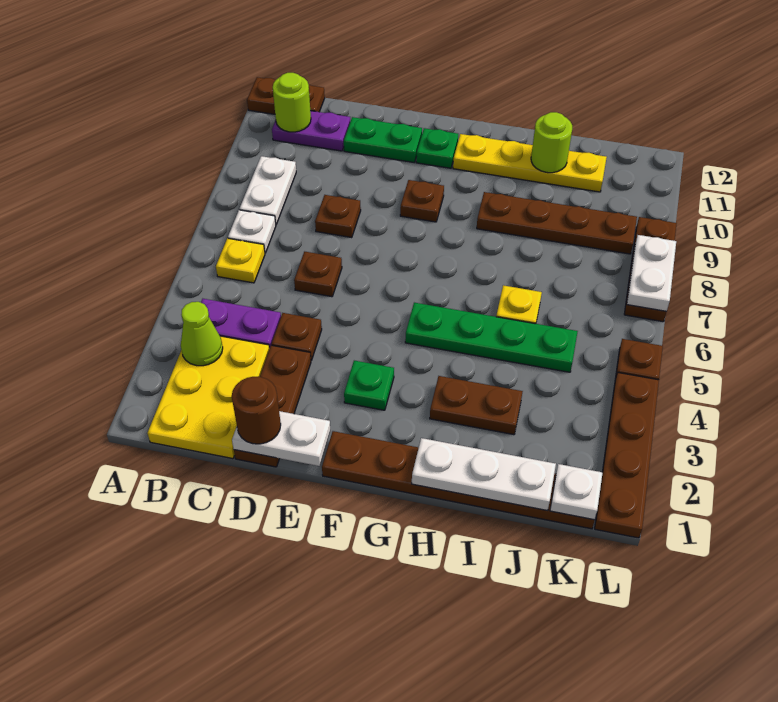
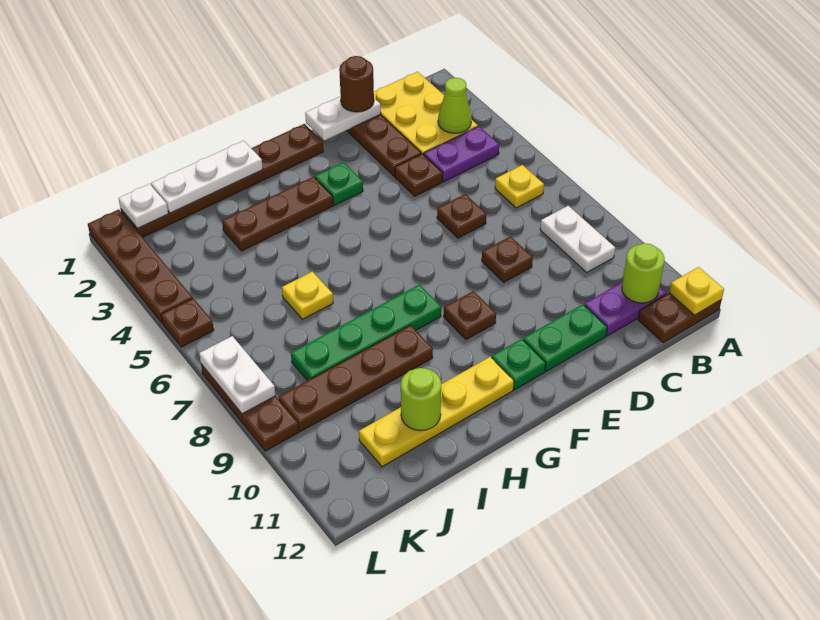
none -> yellow 1x1 plate [669,267,724,315]
white 1x1 plate [228,210,276,253] -> none
green 1x4 plate [405,303,578,372] -> green 1x4 plate moved to [291,285,441,381]
brown 1x2 plate [430,376,523,435] -> brown 1x3 plate [222,177,333,251]

